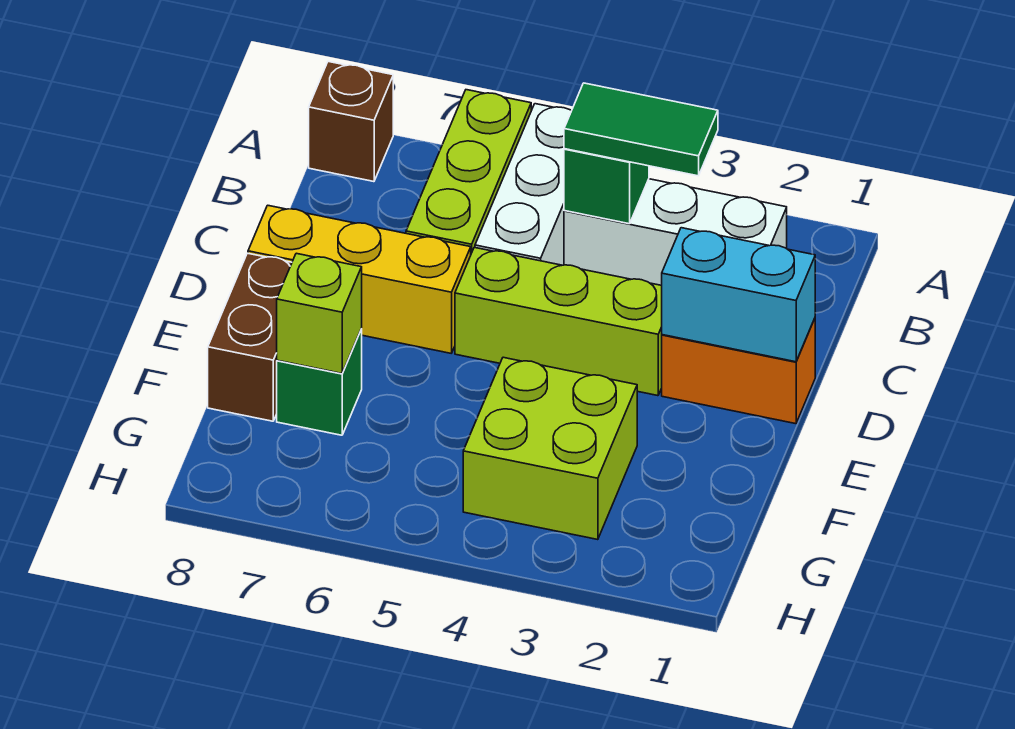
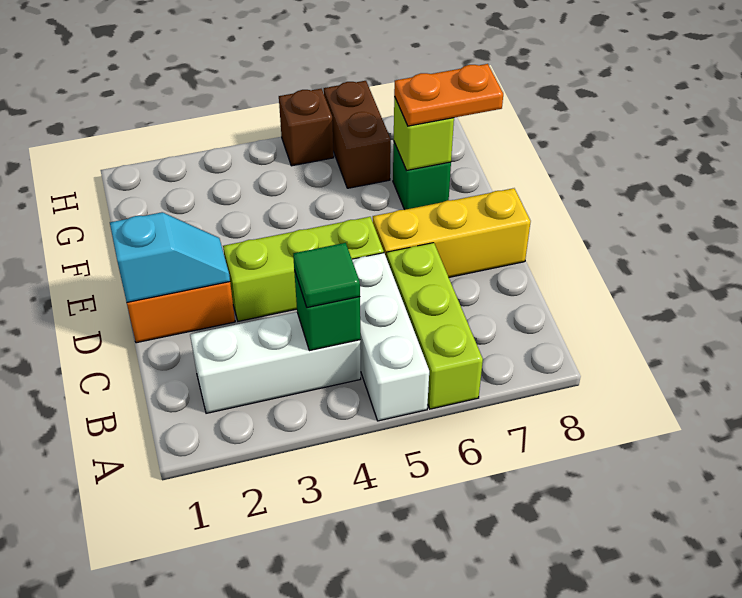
brown 1x1 brick [309,62,393,182] -> brown 1x1 brick moved to [279,89,334,166]
green 1x2 tile [564,83,718,176] -> green 1x1 tile [293,243,360,308]
cyan 1x2 brick [662,228,815,362] -> cyan 1x2 slope [110,212,230,302]
brown 1x2 brick [208,253,292,421] -> brown 1x2 brick moved to [324,81,391,188]
lime 2x2 brick [463,357,637,540] -> none
none -> orange 1x2 plate [394,64,503,126]

